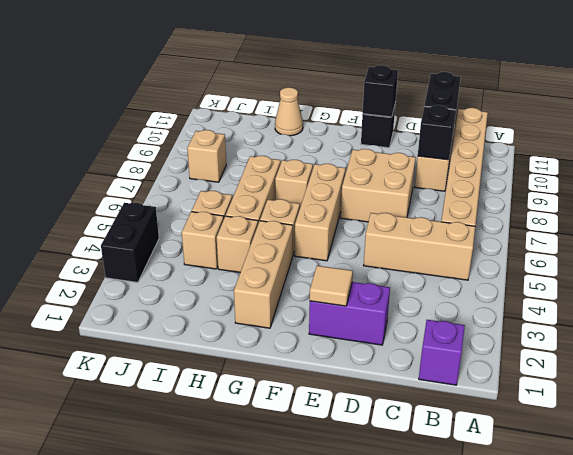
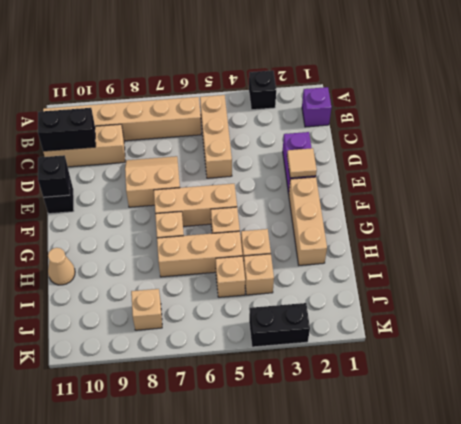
black 1x1 brick [418,105,455,160] -> black 1x1 brick moved to [249,70,276,110]
tan 2x2 brick [341,149,416,222] -> tan 2x2 slope [125,156,180,207]
tan 1x3 brick [234,221,293,328] -> tan 1x3 brick turned to [289,177,327,265]

